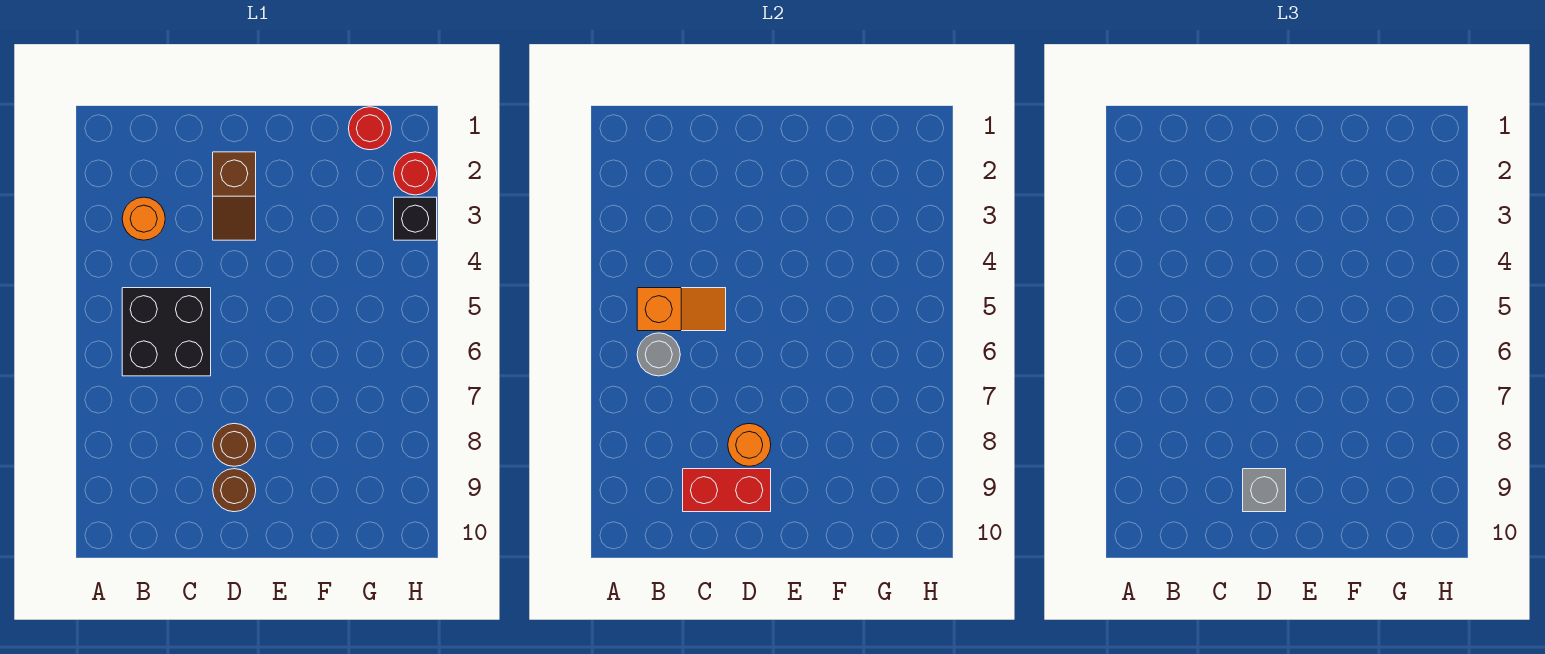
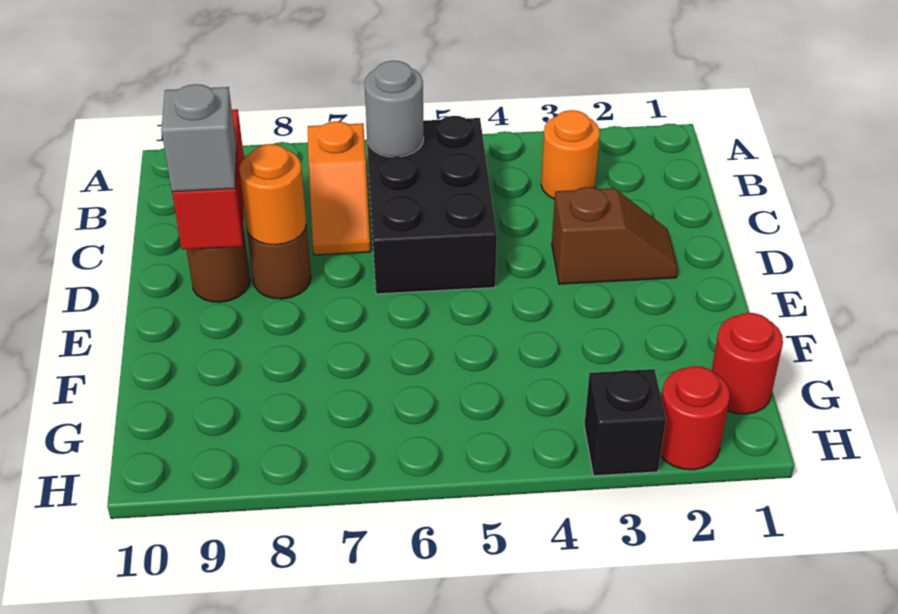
black 2x2 brick [122,288,211,376] -> black 2x3 brick [366,116,497,294]
orange 1x2 slope [637,288,726,331] -> orange 1x2 slope moved to [308,121,371,255]
brown 1x2 slope [213,152,256,240] -> brown 1x2 slope turned to [552,187,678,284]

